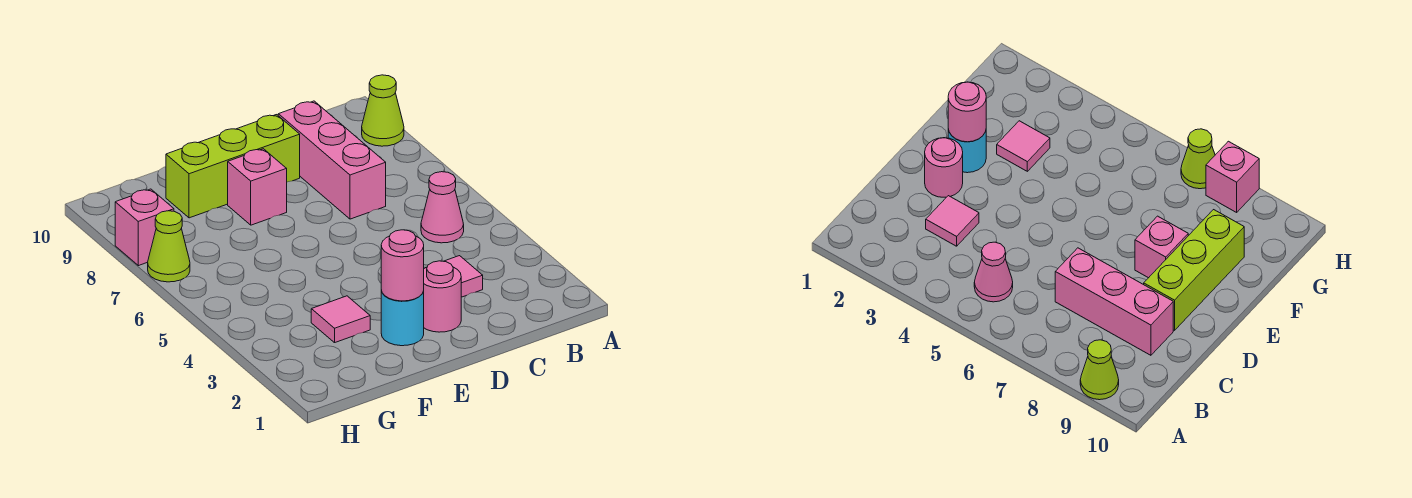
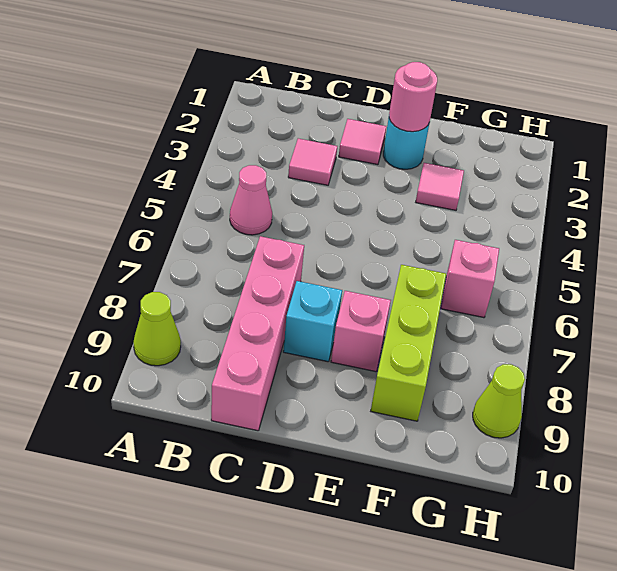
pink 1x3 brick [278,101,386,219] -> pink 1x4 brick [211,236,304,431]
pink 1x1 round brick [424,261,461,332] -> pink 1x1 tile [339,119,386,165]
none -> cyan 1x1 brick [283,281,342,362]
lime 1x3 brick [166,115,300,218] -> lime 1x3 brick turned to [371,265,446,421]
lime 1x1 cone [148,211,190,282] -> lime 1x1 cone moved to [473,364,525,438]
pink 1x1 brick [115,189,174,266] -> pink 1x1 brick moved to [441,240,499,318]

